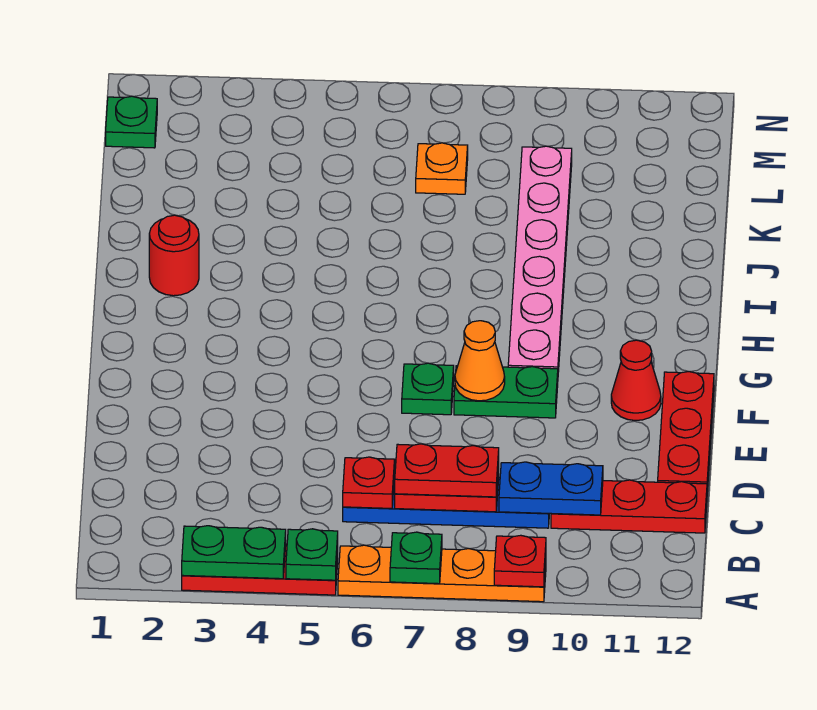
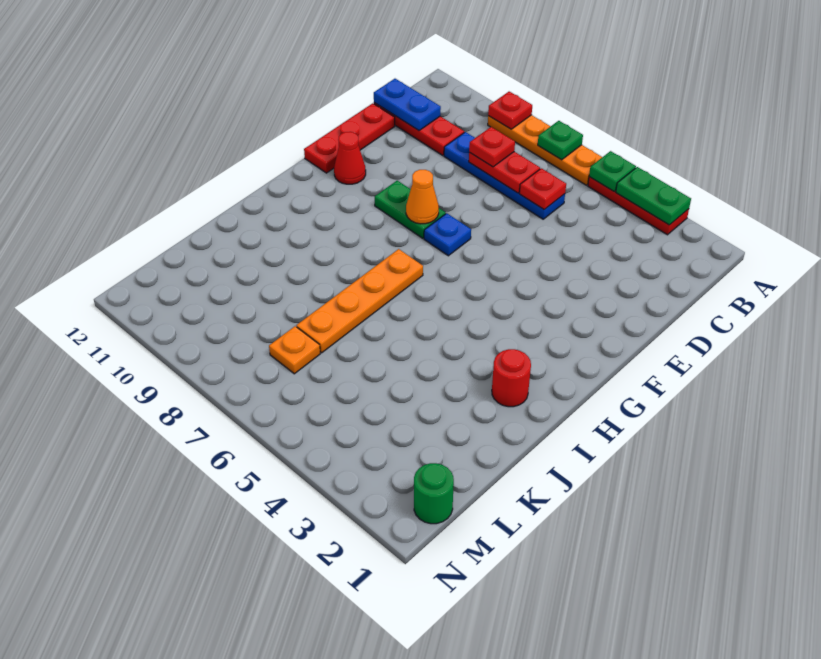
red 1x2 plate [395,444,499,497] -> red 1x1 plate [469,127,515,167]
blue 1x2 plate [499,462,603,515] -> blue 1x2 plate moved to [374,79,441,130]
green 1x1 plate [402,363,454,415] -> blue 1x1 plate [424,213,471,256]
pink 1x6 plate [508,146,572,372] -> none
none -> orange 1x4 plate [296,249,423,353]
green 1x1 plate [106,96,157,148] -> green 1x1 round brick [414,463,454,524]

